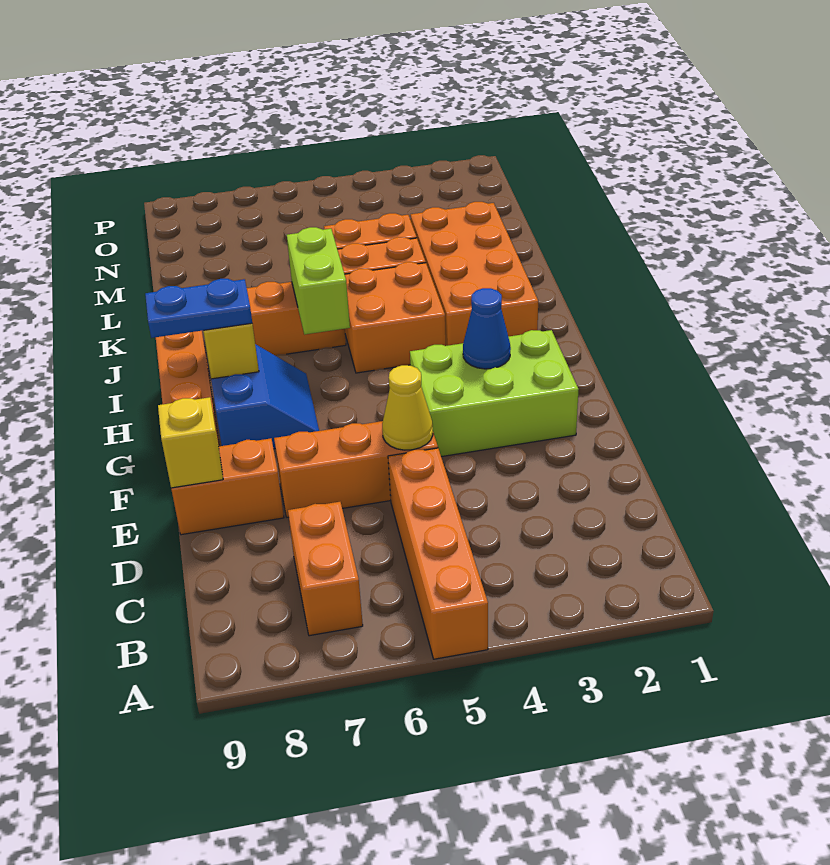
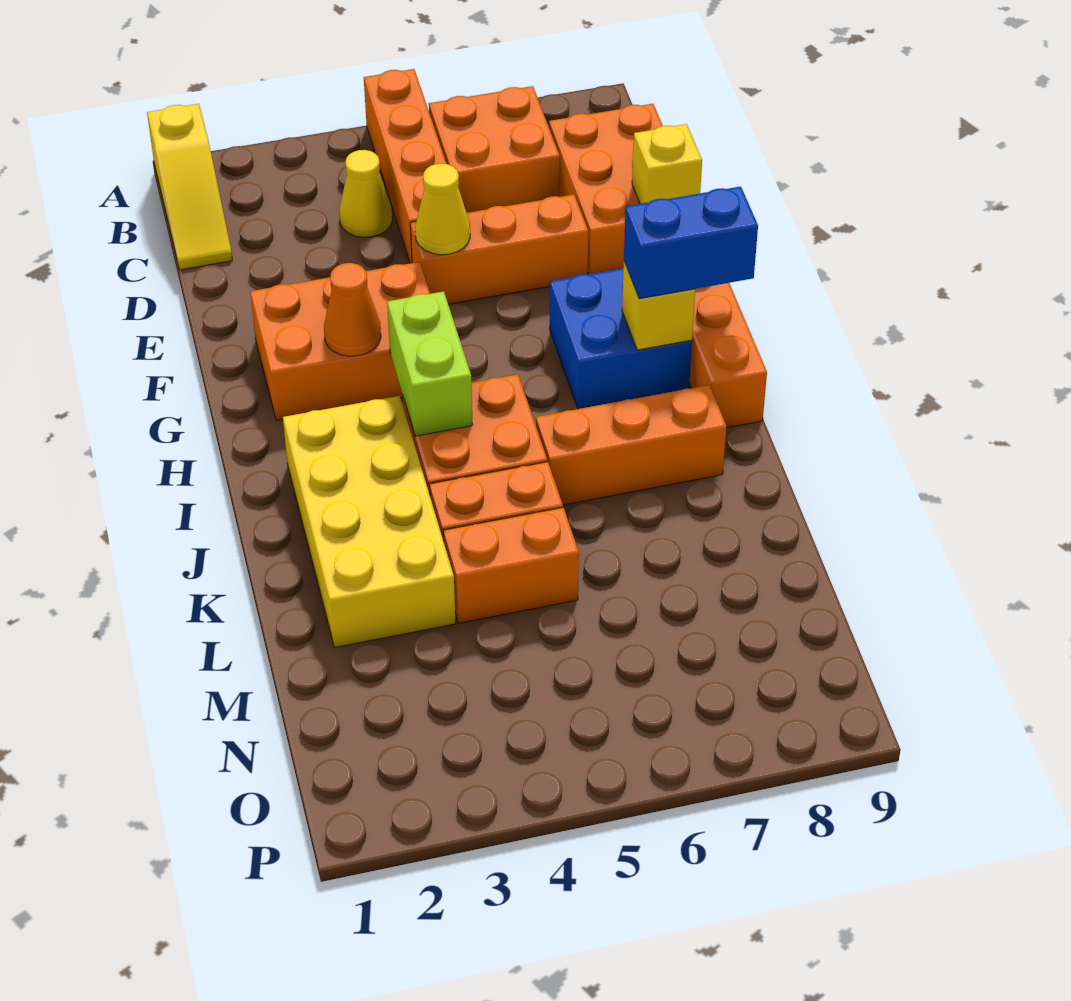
none -> yellow 1x3 slope [147,104,232,270]
orange 1x2 brick [288,502,363,636] -> orange 2x2 brick [429,86,560,213]
none -> yellow 1x1 cone [339,150,392,238]
orange 1x2 brick [171,438,284,535] -> orange 2x3 brick [549,104,663,274]
lime 2x3 brick [410,330,579,457] -> orange 2x3 brick [250,262,430,420]
blue 1x1 cone [463,288,511,369] -> orange 1x1 cone [324,263,381,356]
blue 2x2 slope [211,344,319,449] -> blue 2x2 brick [550,268,692,409]
blue 1x2 plate [145,279,252,338] -> blue 1x2 brick [624,187,758,299]
orange 2x4 brick [411,202,538,346] -> yellow 2x4 brick [283,396,456,647]
lime 1x2 brick [287,227,350,335] -> lime 1x2 brick moved to [387,291,473,436]

